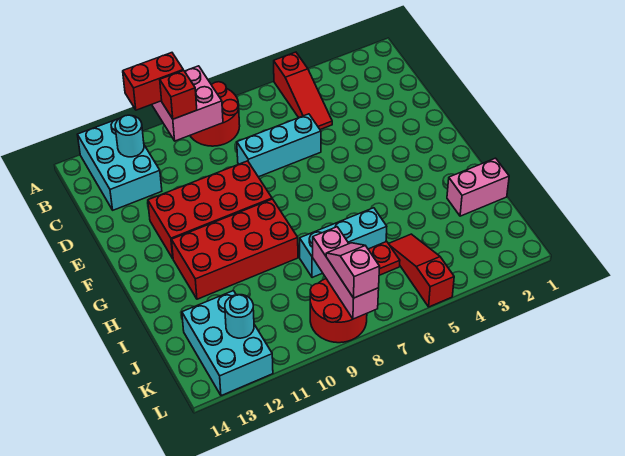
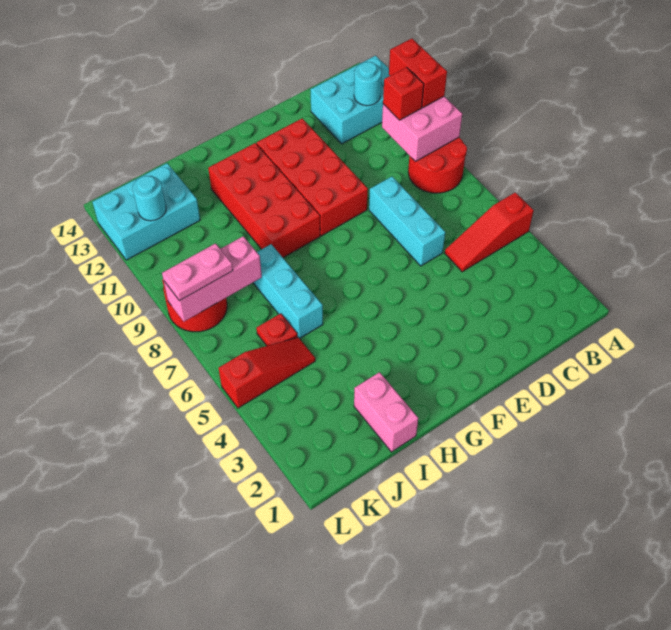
pink 1x2 slope [326,243,380,298] -> pink 1x2 plate [162,244,233,301]

